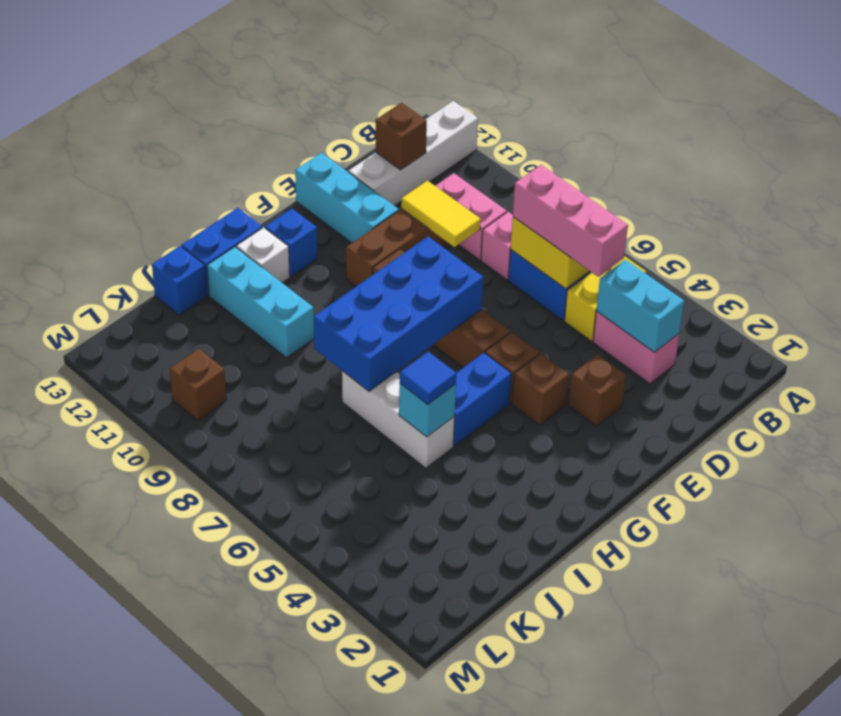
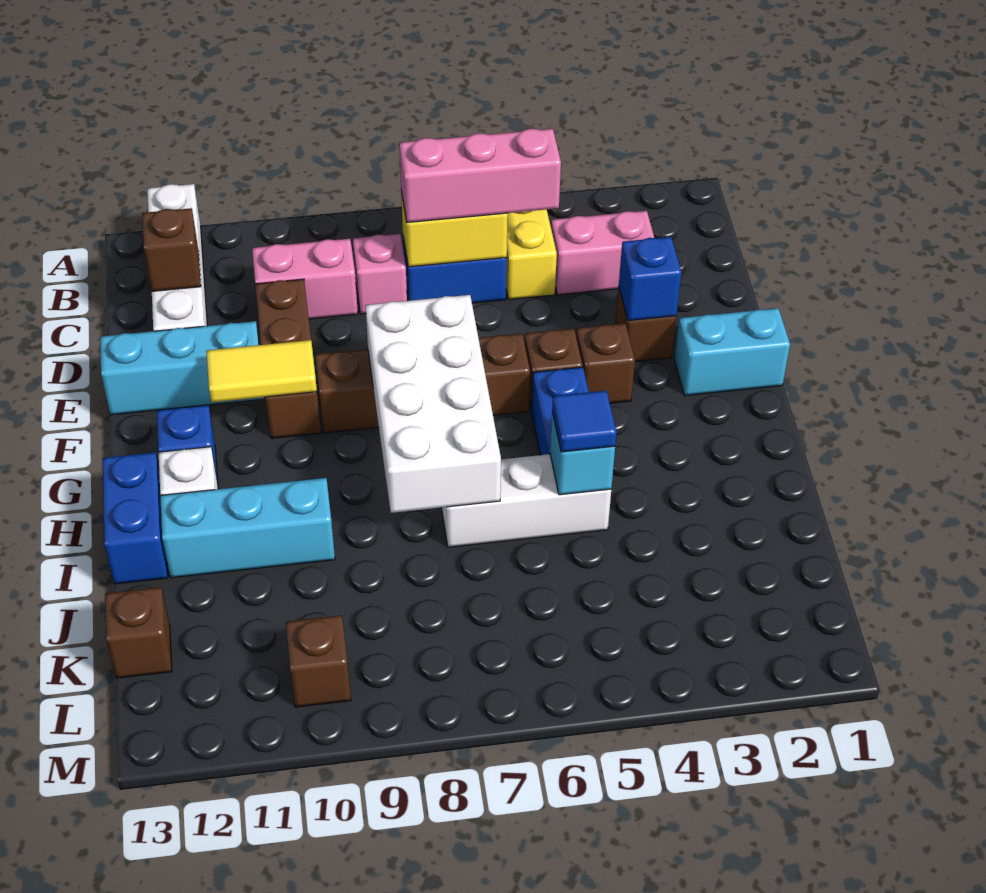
cyan 1x2 brick [596,260,684,352] -> cyan 1x2 brick moved to [674,308,790,396]
yellow 1x2 tile [401,181,481,247] -> yellow 1x2 tile moved to [206,340,317,402]
blue 2x4 brick [314,237,483,391] -> white 2x4 brick [365,295,501,513]
blue 1x1 brick [152,246,207,315] -> blue 1x1 brick moved to [619,237,682,321]
none -> brown 1x1 brick [105,587,172,678]

